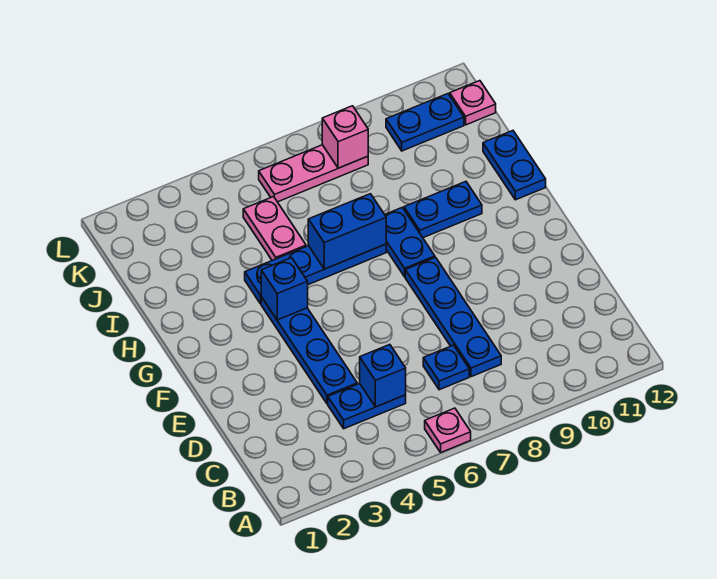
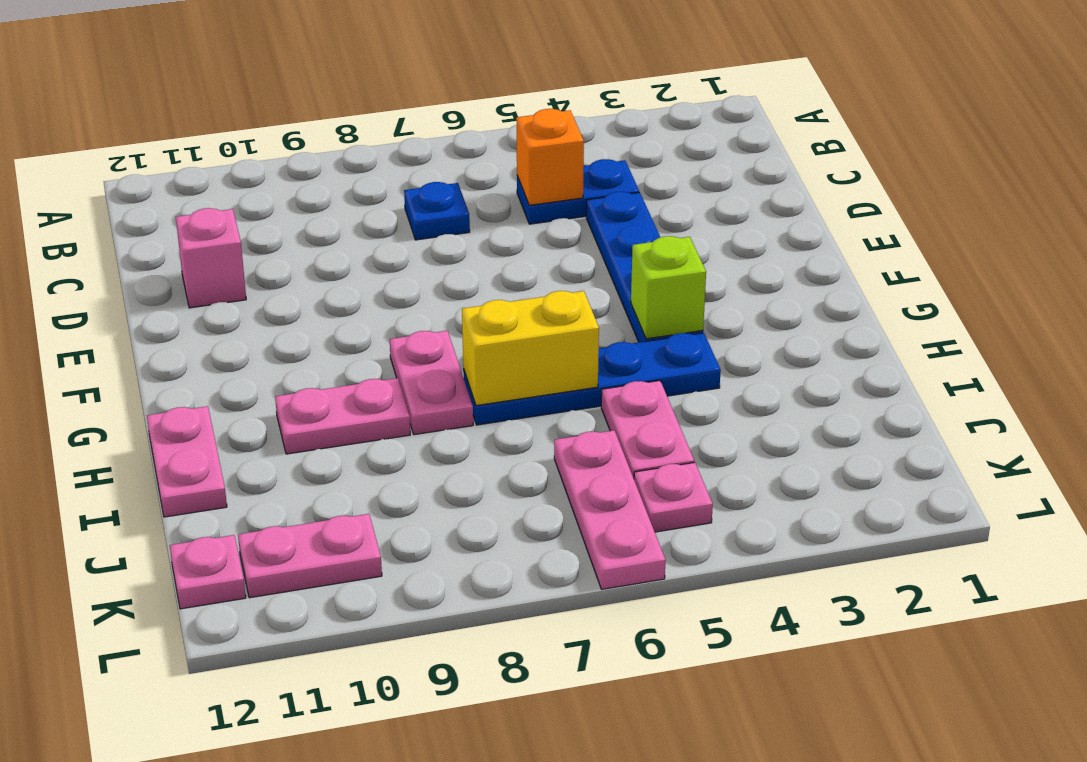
pink 1x1 plate [425,408,471,452] -> pink 1x1 plate moved to [634,462,713,532]
blue 1x1 brick [360,345,406,407] -> orange 1x1 brick [516,109,584,205]
blue 1x4 plate [405,257,501,377] -> none
blue 1x1 brick [261,258,308,320] -> lime 1x1 brick [631,236,706,339]
blue 1x2 plate [385,208,435,277] -> pink 1x2 plate [390,331,473,435]
blue 1x2 brick [308,194,386,269] -> yellow 1x2 brick [462,291,599,406]
blue 1x2 plate [404,182,482,238] -> pink 1x2 plate [275,378,410,454]
blue 1x2 plate [483,131,546,200] -> pink 1x2 plate [147,406,227,517]
pink 1x3 plate [259,145,368,202] -> pink 1x3 plate turned to [554,430,666,589]
pink 1x1 brick [322,106,368,168] -> pink 1x1 brick moved to [176,208,246,308]
blue 1x2 plate [386,94,464,151] -> pink 1x2 plate [238,514,382,598]

